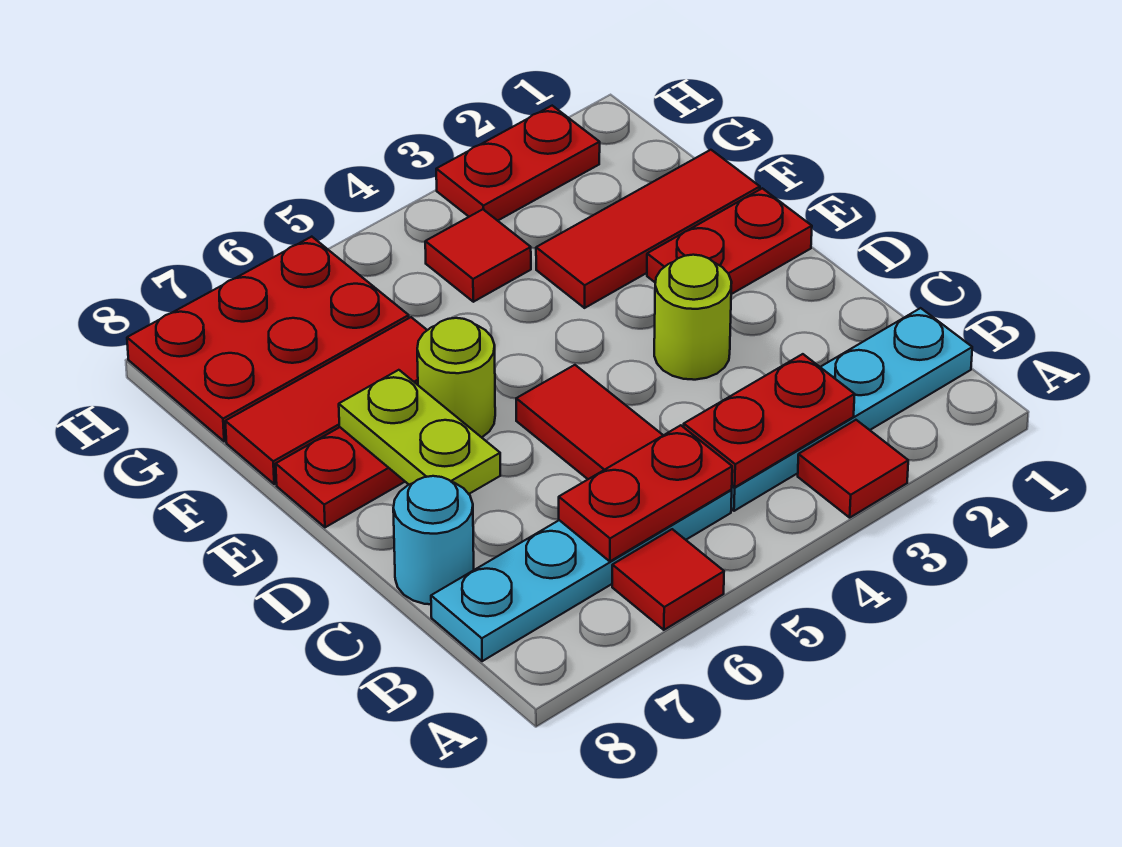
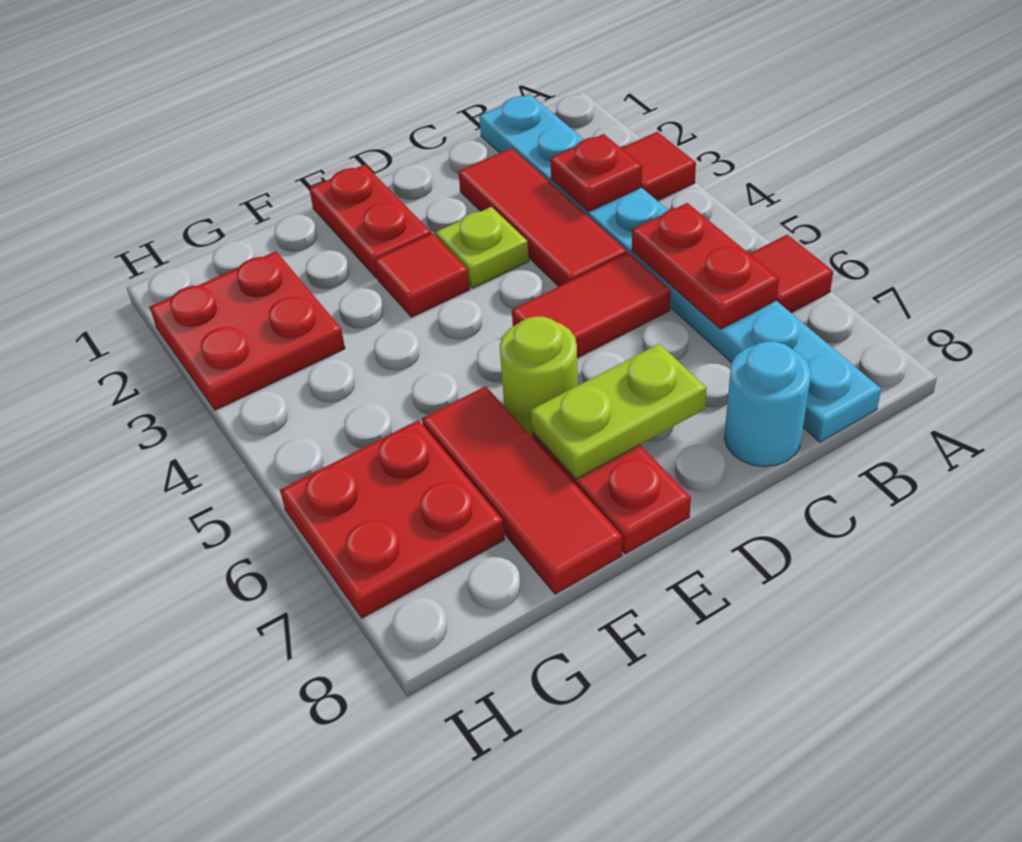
red 1x2 plate [684,354,855,487] -> red 1x1 plate [550,134,642,212]
lime 1x1 round brick [654,255,732,380] -> lime 1x1 plate [435,207,529,288]
red 1x3 tile [536,150,760,308] -> red 1x3 tile moved to [458,148,627,286]
red 1x1 tile [425,209,531,302] -> red 1x1 tile moved to [375,233,470,317]
red 2x3 plate [127,237,409,441] -> red 2x2 plate [280,420,505,618]
red 1x2 plate [436,106,600,221] -> red 2x2 plate [150,251,345,410]

